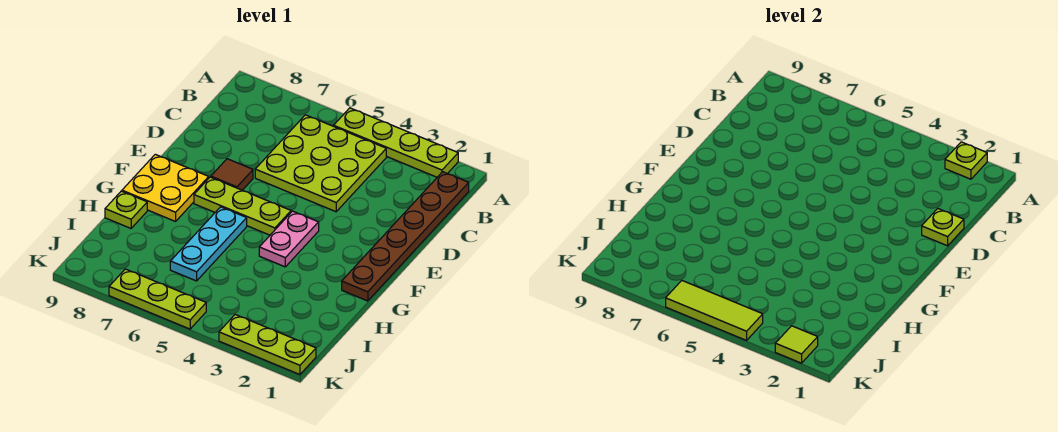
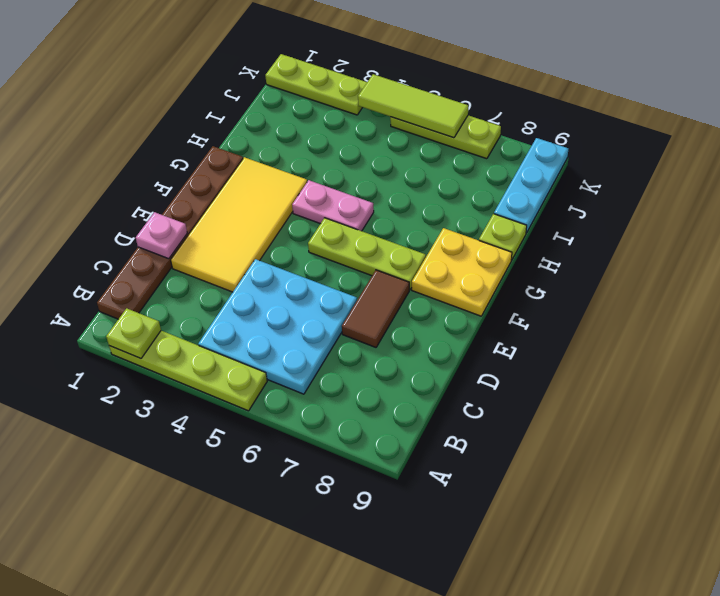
lime 3x3 plate [255,115,386,212] -> cyan 3x3 plate [198,259,357,394]
lime 1x1 plate [922,209,964,246] -> pink 1x1 plate [136,212,187,259]
none -> yellow 2x4 tile [171,157,307,292]
brown 1x1 tile [211,159,253,190] -> brown 1x2 tile [342,270,409,347]
pink 1x2 plate [259,211,319,267] -> pink 1x2 plate turned to [292,180,374,231]
cyan 1x3 plate [170,207,247,281] -> cyan 1x3 plate moved to [494,138,568,233]
lime 1x1 tile [775,326,818,363] -> none

